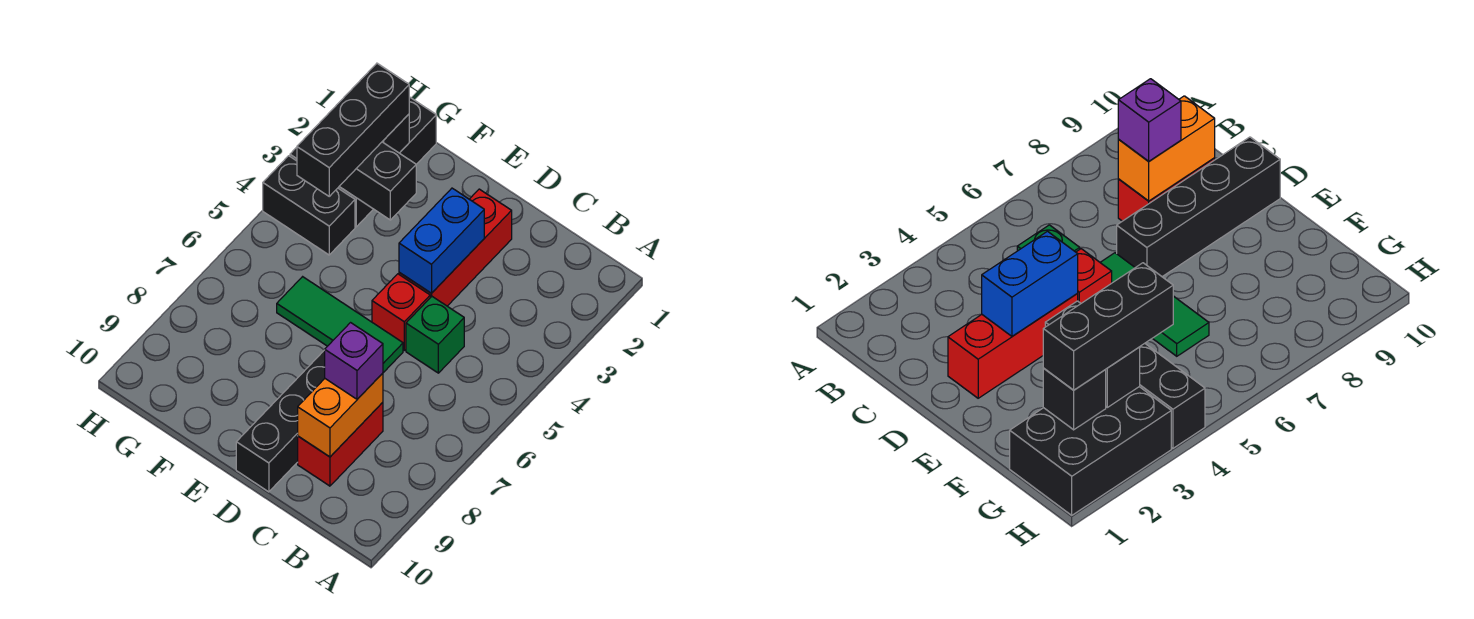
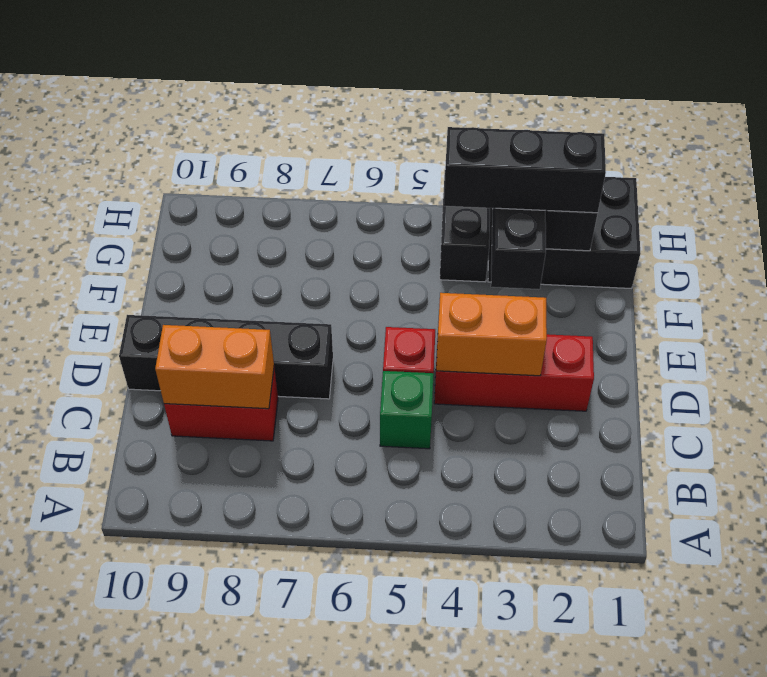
purple 1x1 brick [325,323,383,399] -> none
blue 1x2 brick [399,188,484,293] -> orange 1x2 brick [436,293,547,376]
green 1x3 tile [277,277,403,373] -> none

